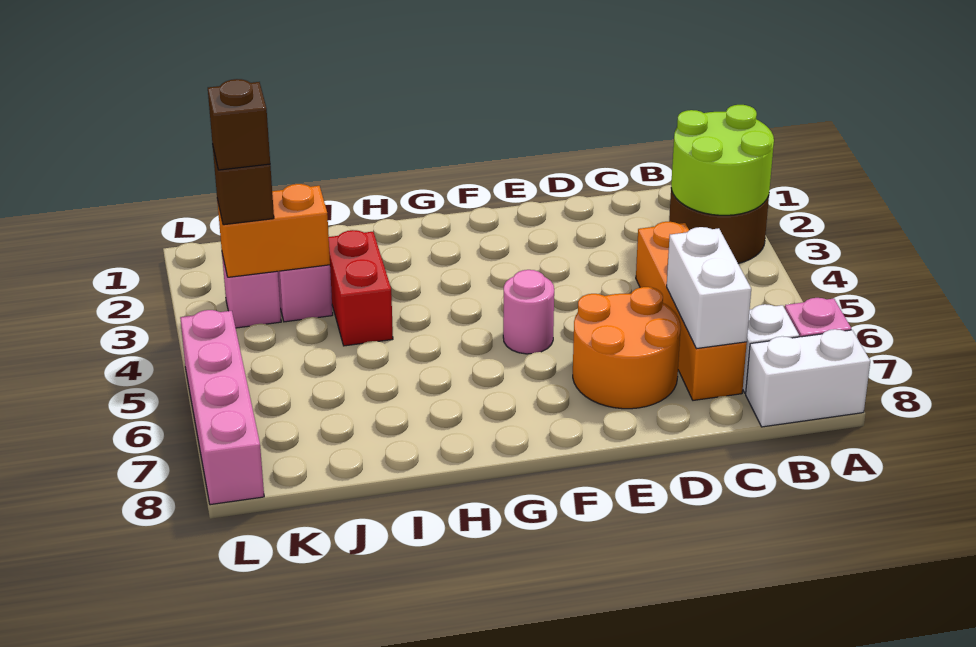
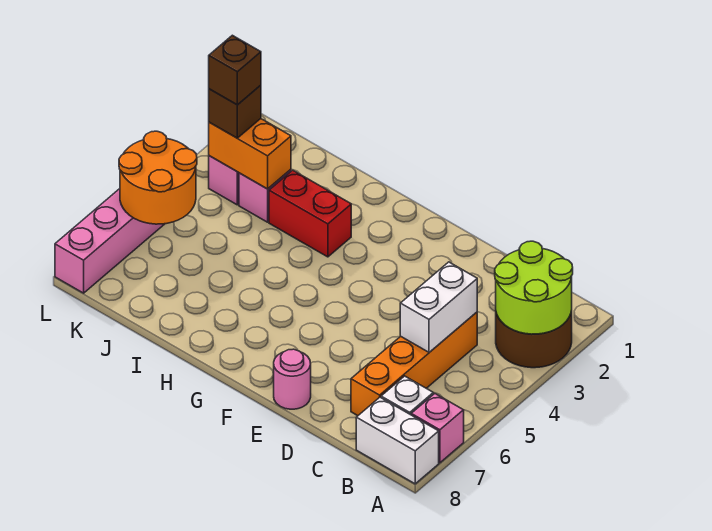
white 1x2 brick [667,227,751,349] -> white 1x2 brick moved to [400,262,477,352]
orange 2x2 round brick [573,287,681,409] -> orange 2x2 round brick moved to [119,131,197,224]
pink 1x1 round brick [503,270,554,354] -> pink 1x1 round brick moved to [274,349,311,409]
red 1x2 brick [329,230,393,346] -> red 1x2 brick turned to [269,170,351,257]

